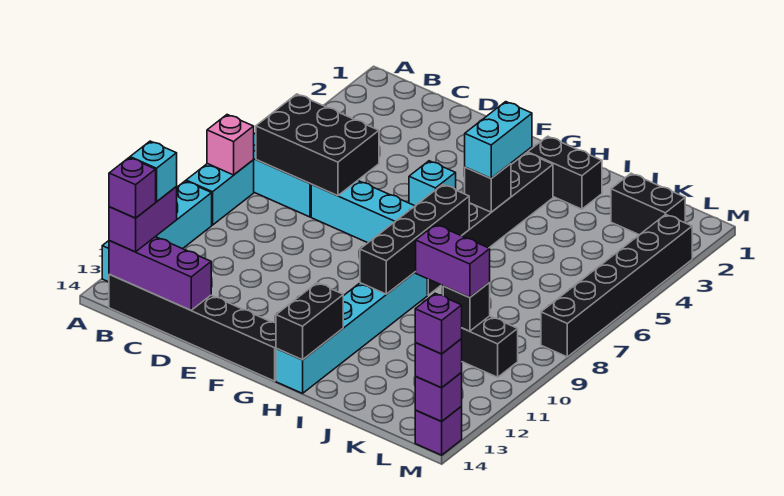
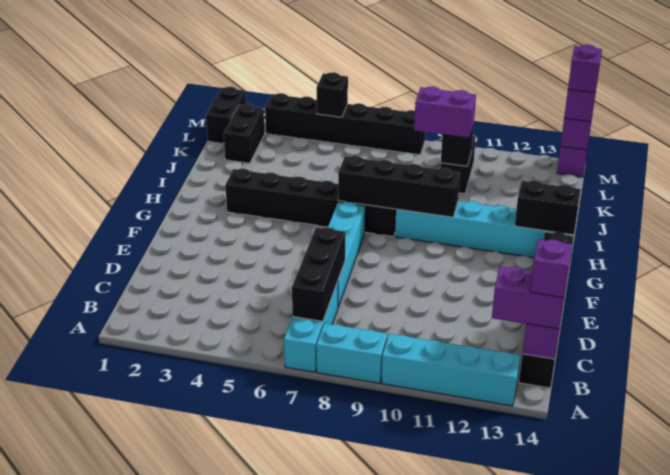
pink 1x1 brick [207,115,254,175] -> none
black 2x3 brick [256,94,379,196] -> black 1x3 brick [292,227,345,321]
cyan 1x1 brick [130,141,177,202] -> none
cyan 1x1 brick [409,161,456,206] -> none
black 1x2 brick [528,136,602,209] -> black 1x2 brick moved to [206,87,246,144]
cyan 1x2 brick [465,102,532,178] -> none
black 1x1 brick [465,164,511,212] -> black 1x1 brick moved to [317,72,348,117]
purple 1x2 brick [416,225,490,298] -> purple 1x2 brick turned to [414,87,476,138]

